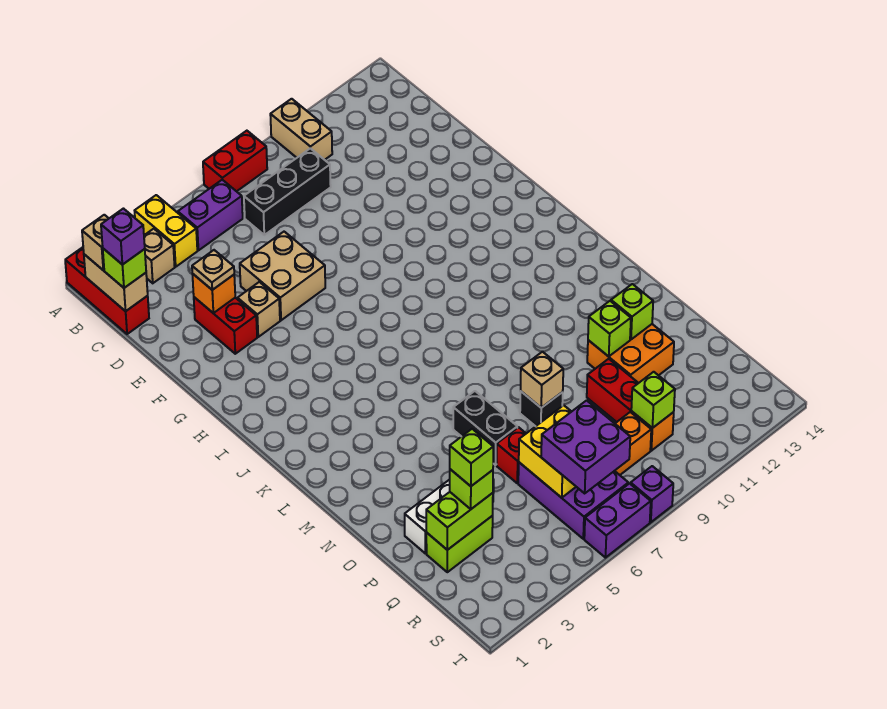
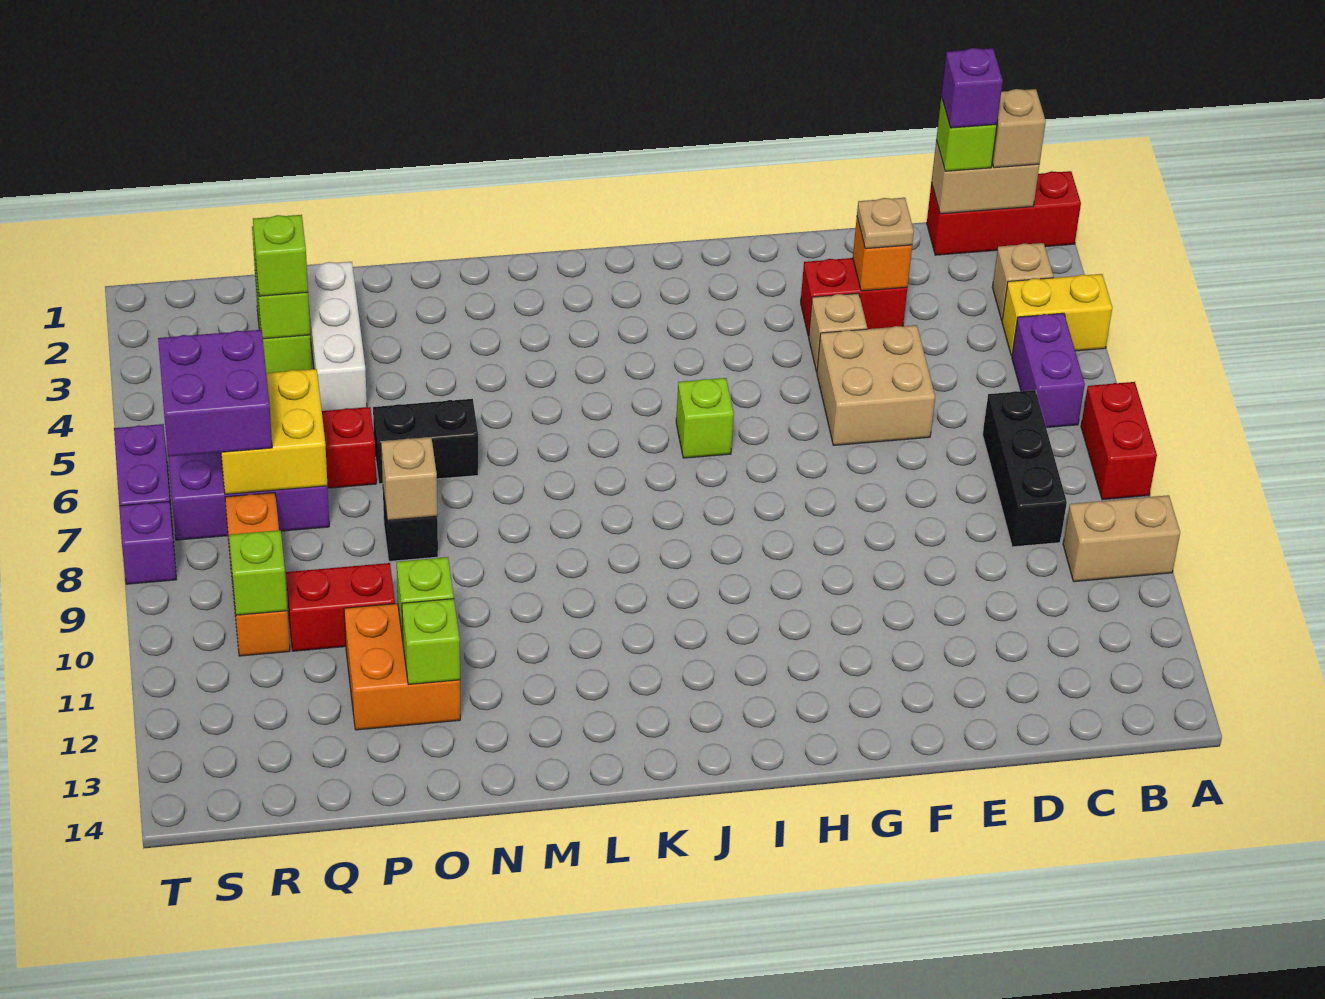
lime 1x1 brick [450,429,493,486] -> lime 1x1 brick moved to [676,378,734,458]

